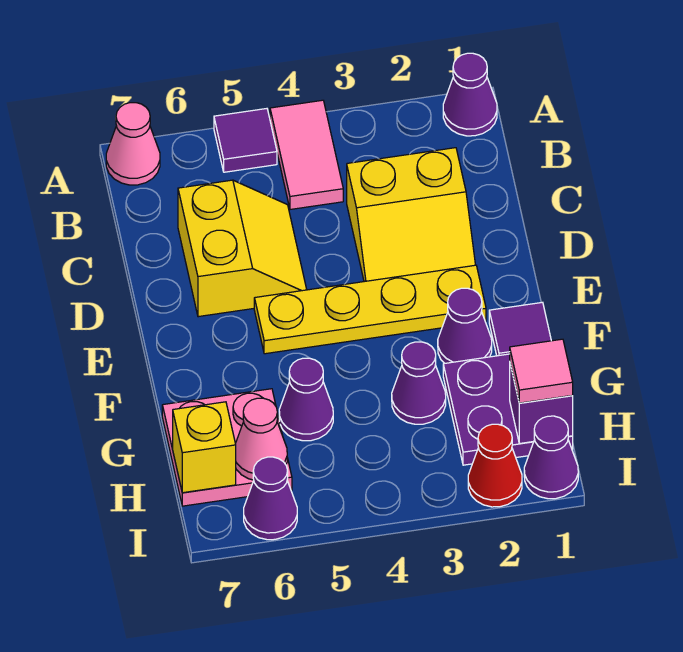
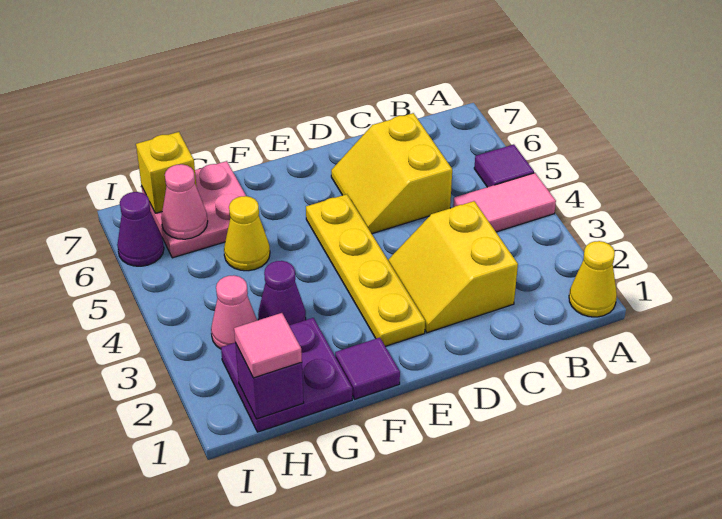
purple 1x1 cone [443,53,497,136] -> yellow 1x1 cone [569,241,617,317]
pink 1x1 cone [106,103,160,185] -> pink 1x1 cone moved to [211,275,257,349]
yellow 2x2 slope [178,180,307,317] -> yellow 2x2 slope turned to [331,113,452,234]
purple 1x1 cone [438,288,492,363] -> none
purple 1x1 cone [279,358,333,441] -> yellow 1x1 cone [224,196,270,271]
purple 1x1 cone [524,416,578,499] -> none
red 1x1 cone [468,424,522,507] -> none

